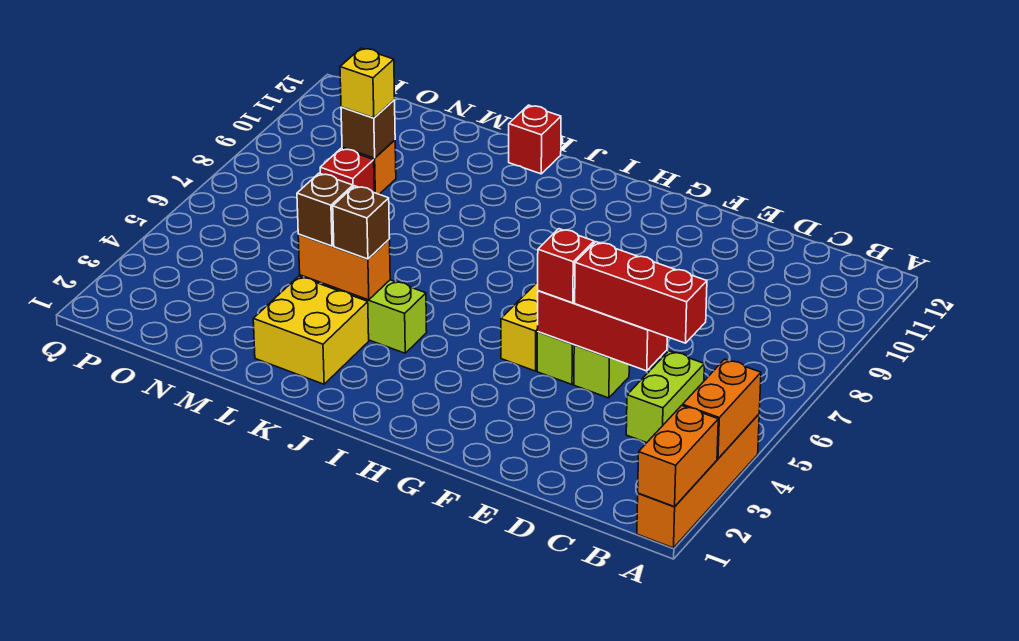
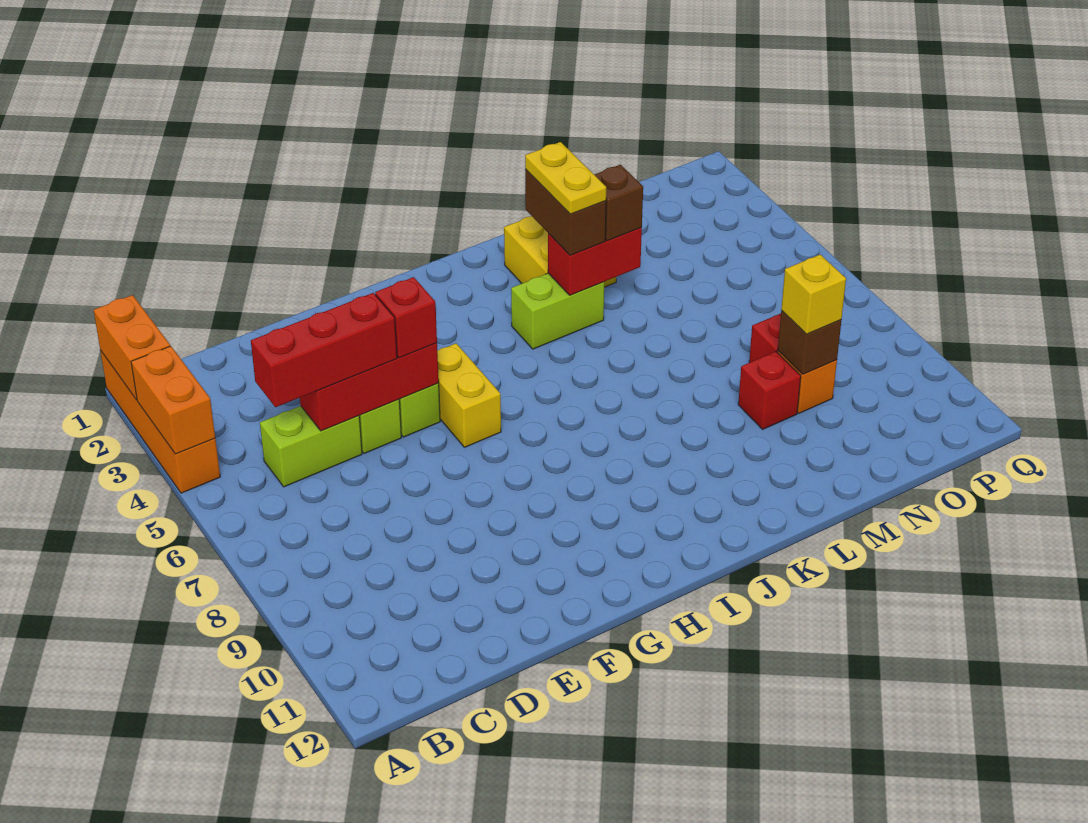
lime 1x2 brick [626,351,704,443] -> lime 1x2 brick turned to [260,406,362,487]
none -> yellow 1x2 plate [525,142,606,214]
orange 1x2 brick [298,235,390,300] -> red 1x2 brick [548,228,642,295]
brown 1x1 brick [333,186,390,259] -> brown 1x2 brick [525,169,606,255]
red 1x1 brick [509,105,561,174] -> red 1x1 brick moved to [738,352,801,429]

